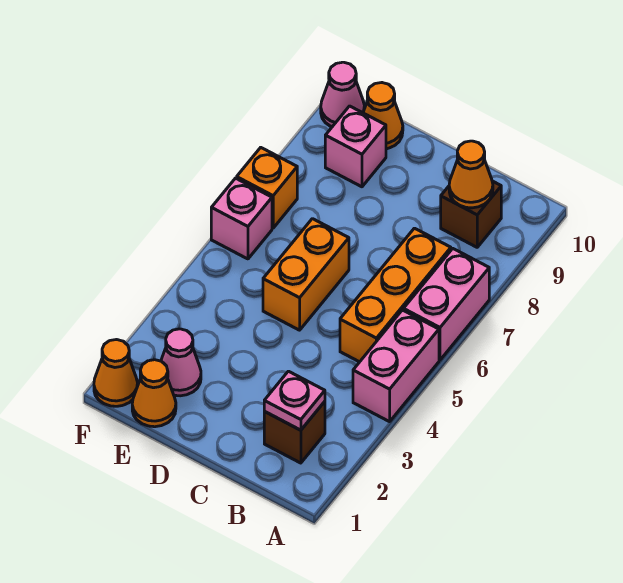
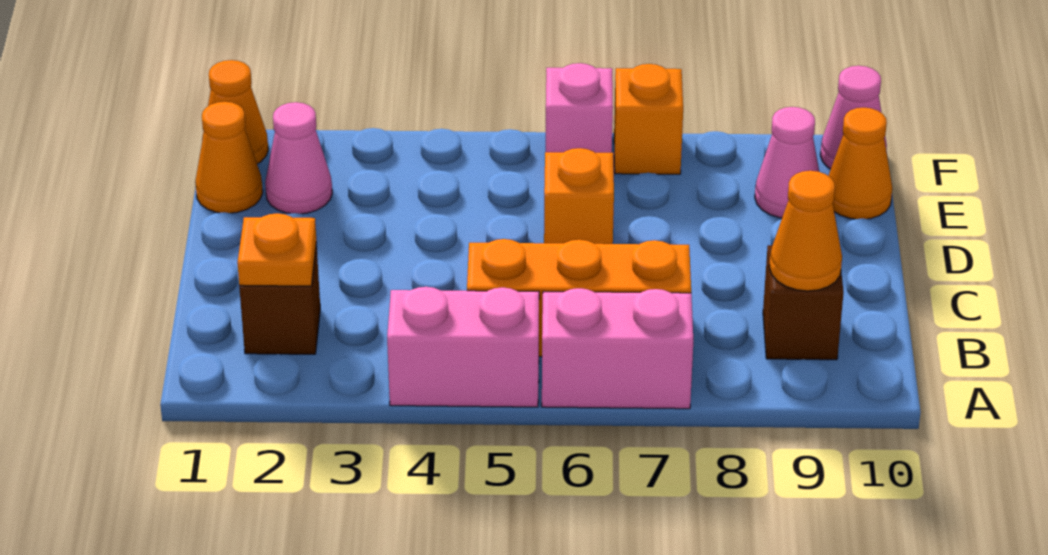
pink 1x1 plate [264,371,325,430] -> orange 1x1 plate [237,213,316,286]
orange 1x2 brick [263,219,349,330] -> orange 1x1 brick [544,148,614,244]
pink 1x1 brick [325,106,386,187] -> pink 1x1 cone [755,107,819,218]

